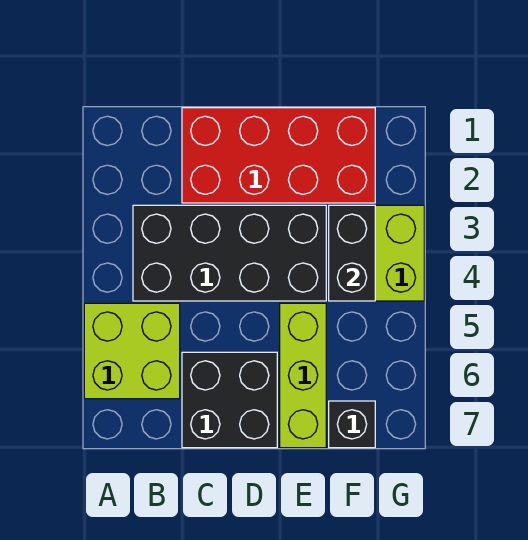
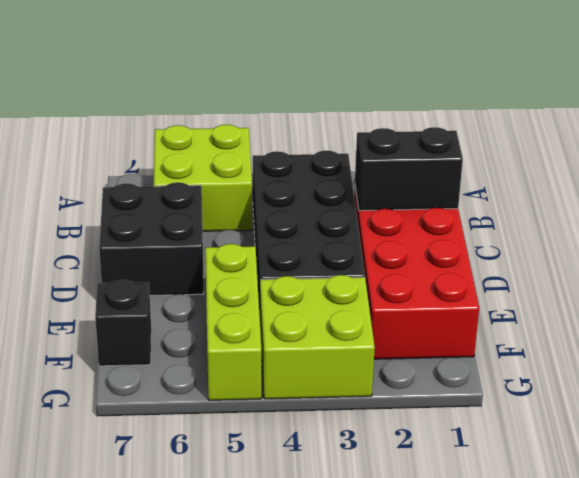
lime 1x3 brick [280,303,326,448] -> lime 1x3 brick turned to [205,244,261,400]
black 1x2 brick [329,205,375,301] -> black 1x2 brick moved to [355,127,463,211]

